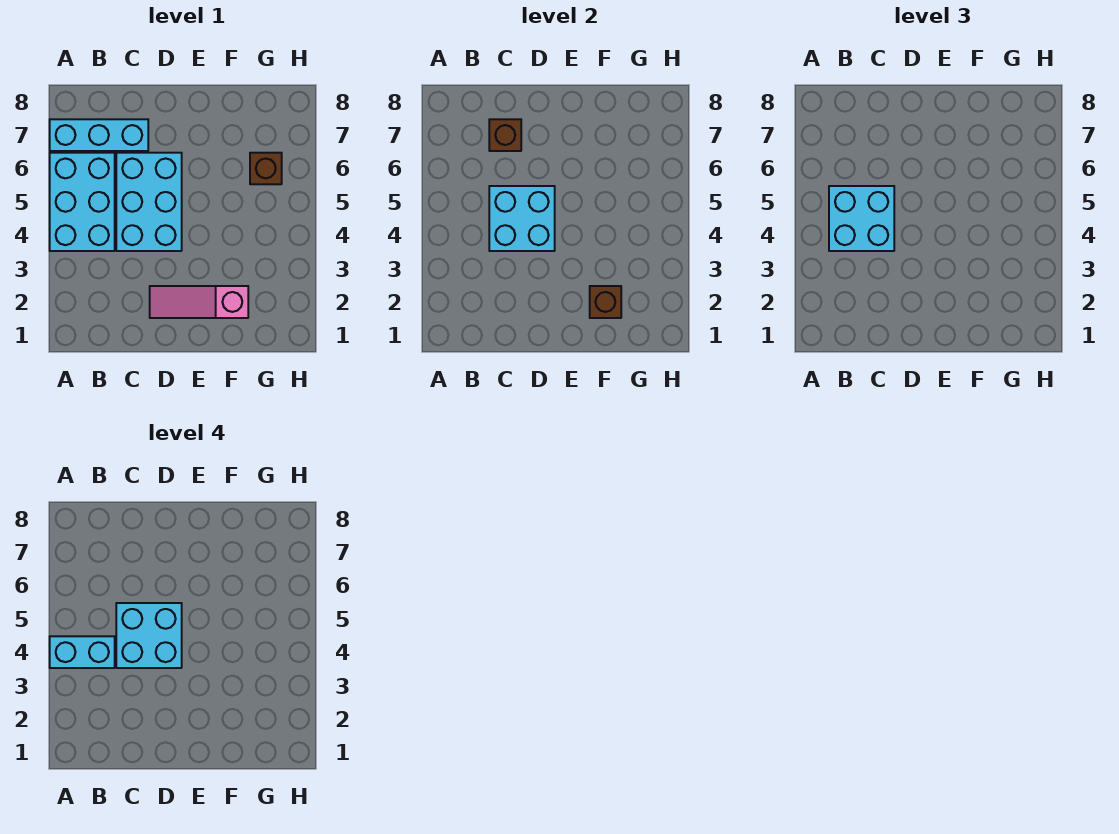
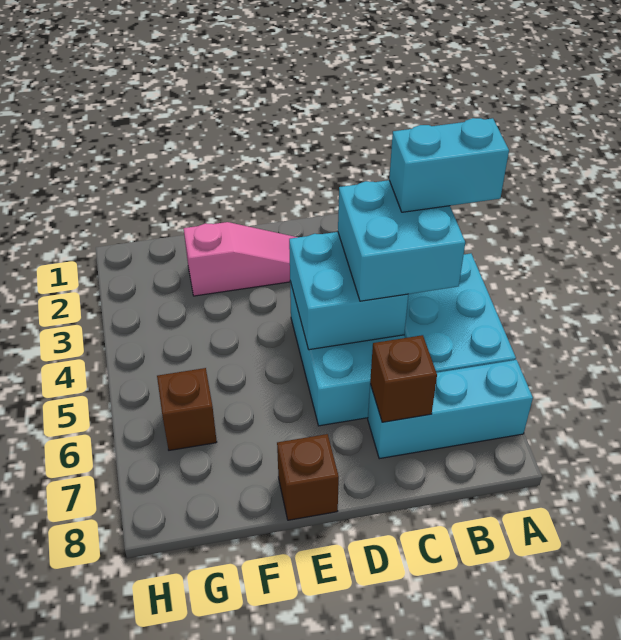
cyan 2x2 brick [116,603,182,668] -> none
brown 1x1 brick [590,286,621,318] -> brown 1x1 brick moved to [277,434,339,520]

